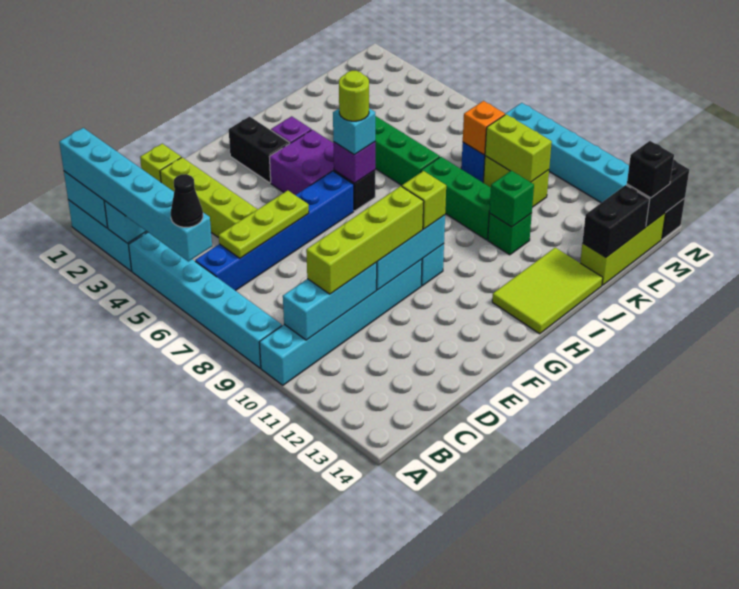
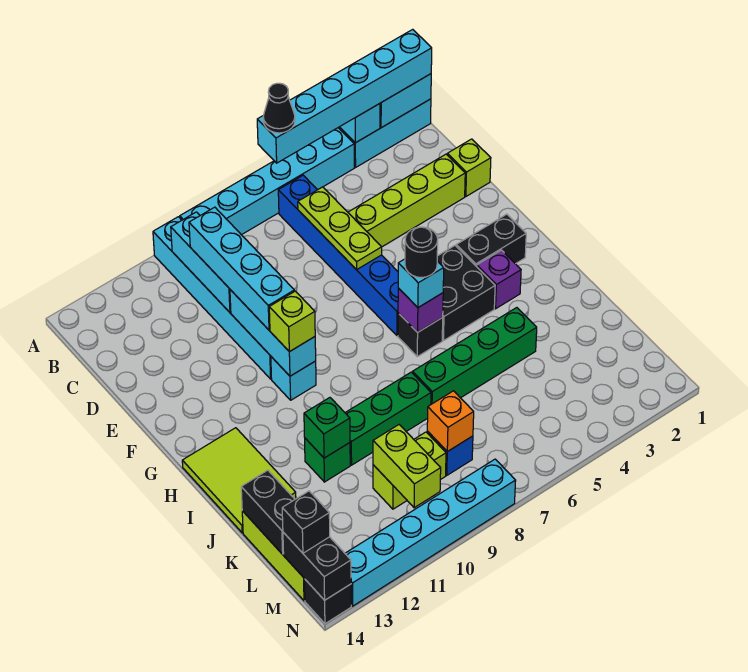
lime 1x4 brick [306,186,424,294] -> cyan 1x4 brick [189,207,294,330]
purple 2x2 brick [270,130,334,195] -> black 2x2 brick [437,246,495,340]
lime 1x1 round brick [339,71,369,121] -> black 1x1 round brick [405,227,438,278]
lime 1x2 brick [485,114,552,182] -> lime 1x2 brick turned to [373,425,441,508]

